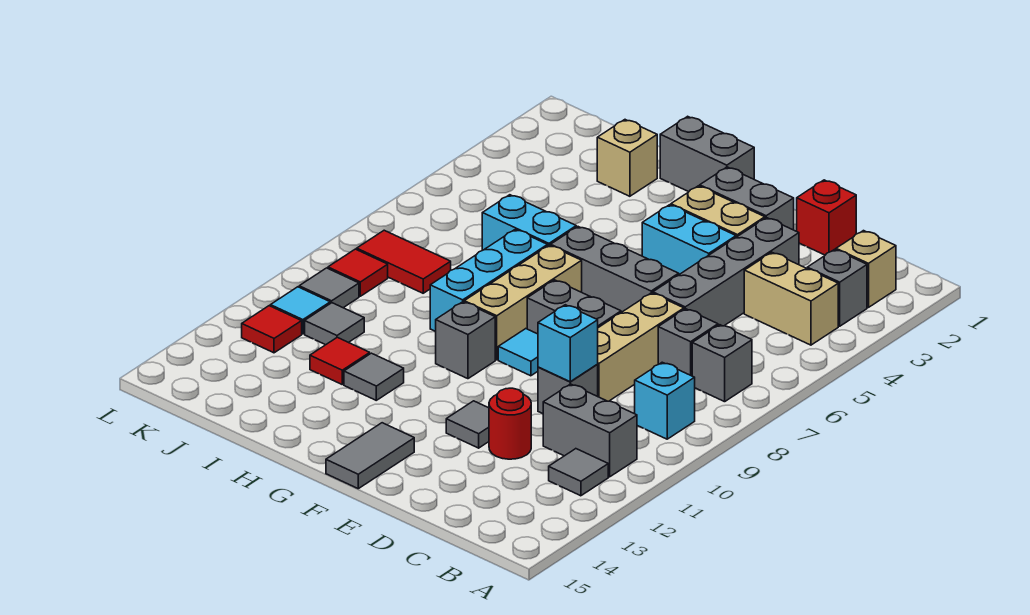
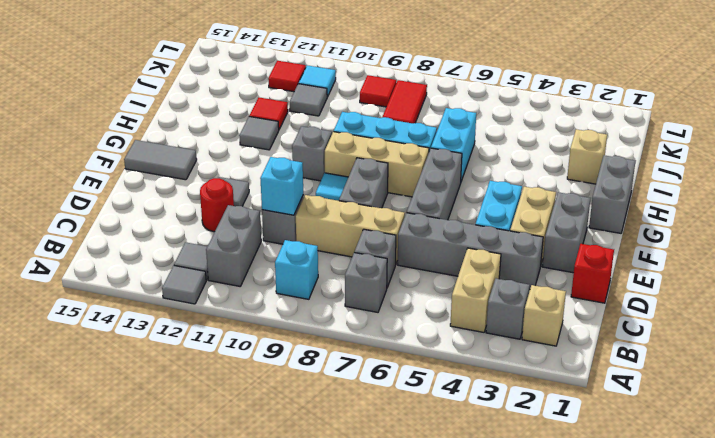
grey 1x1 tile [299,268,359,308] -> grey 1x1 tile moved to [162,266,206,304]

